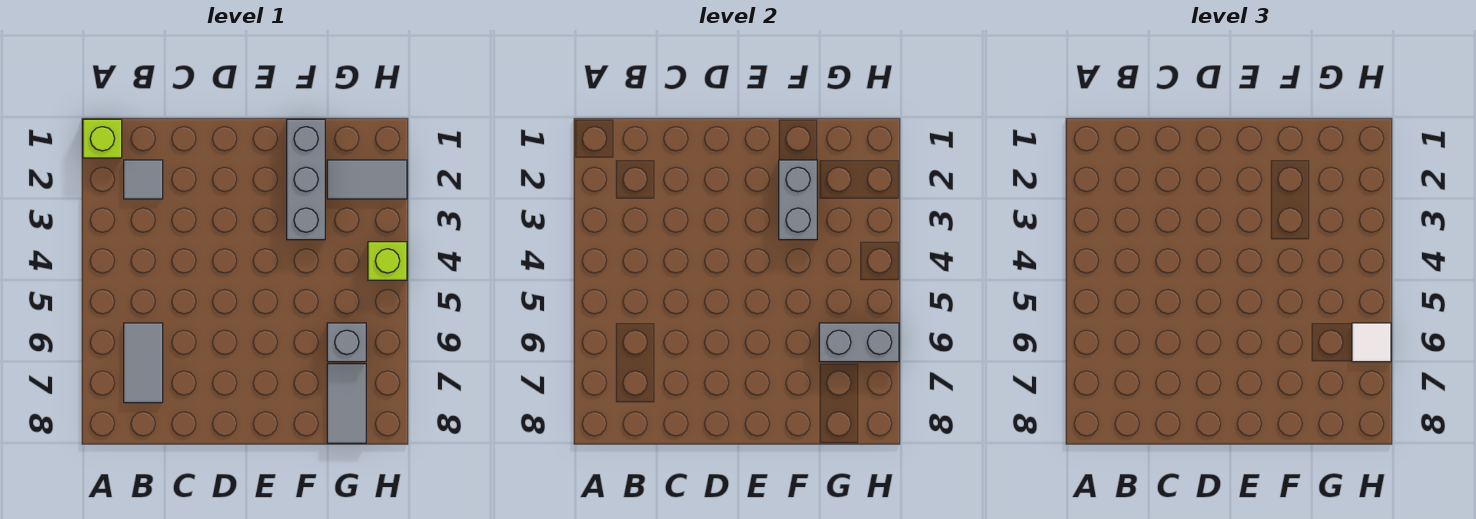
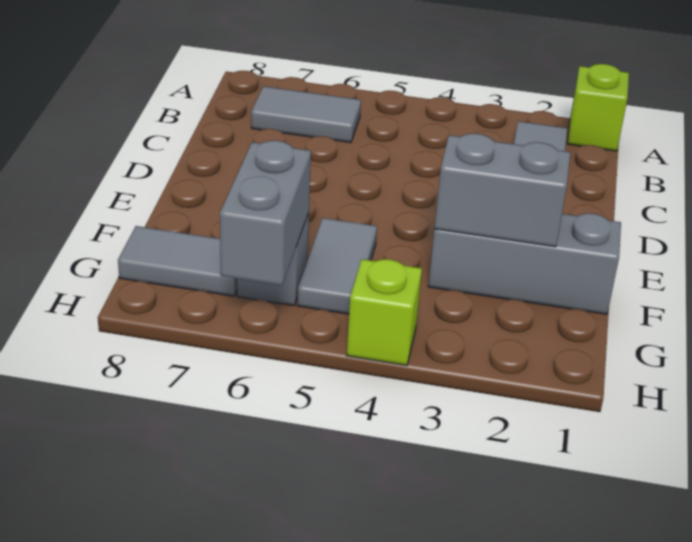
grey 1x2 tile [327,160,407,199] -> grey 1x2 tile moved to [298,218,377,314]
white 1x1 tile [1352,323,1391,362] -> none

